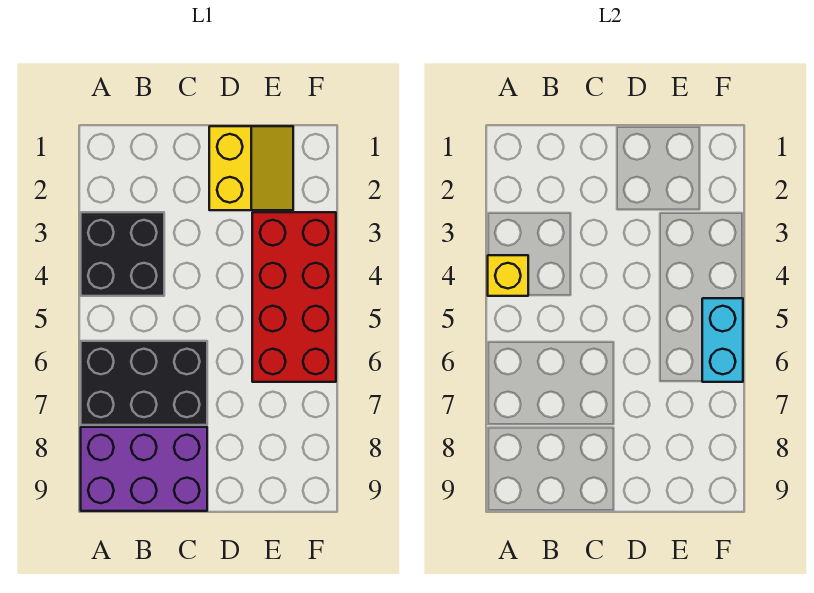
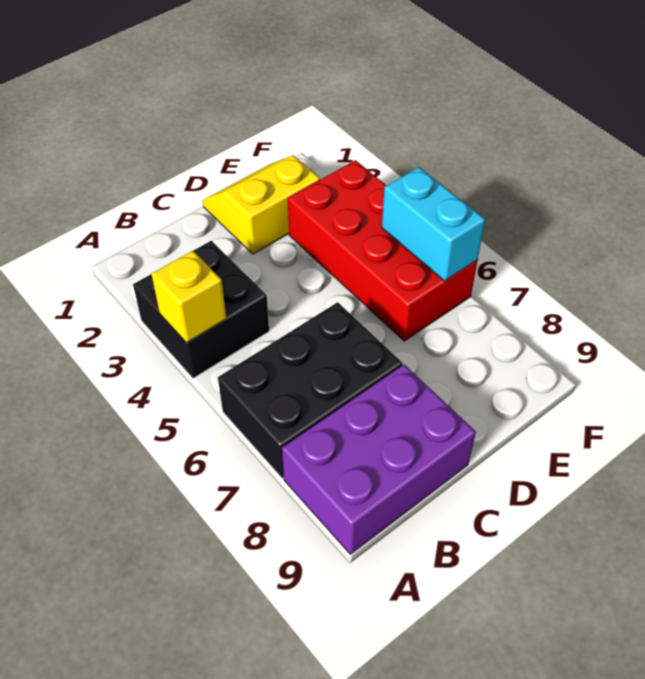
yellow 2x2 slope [209,126,293,210] -> yellow 2x2 slope turned to [203,155,320,254]

